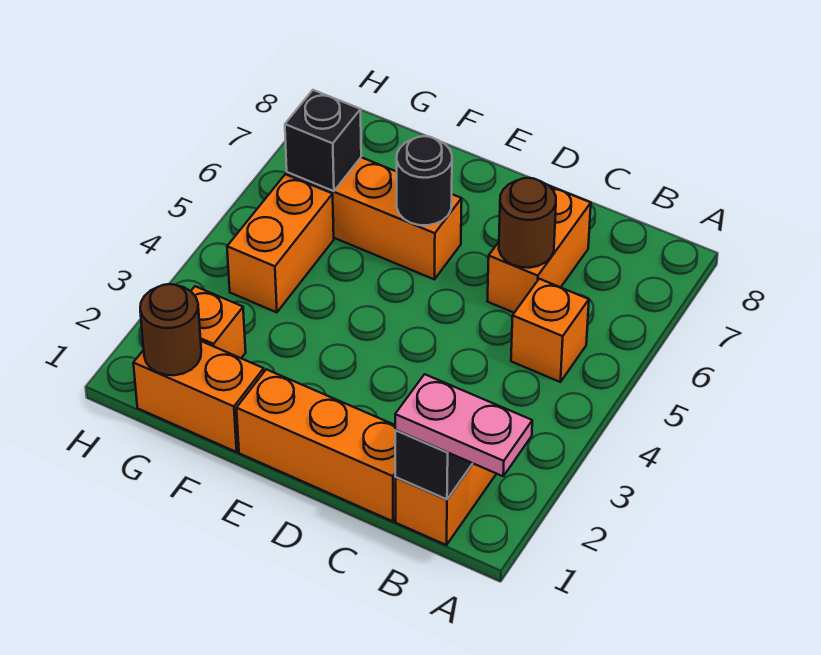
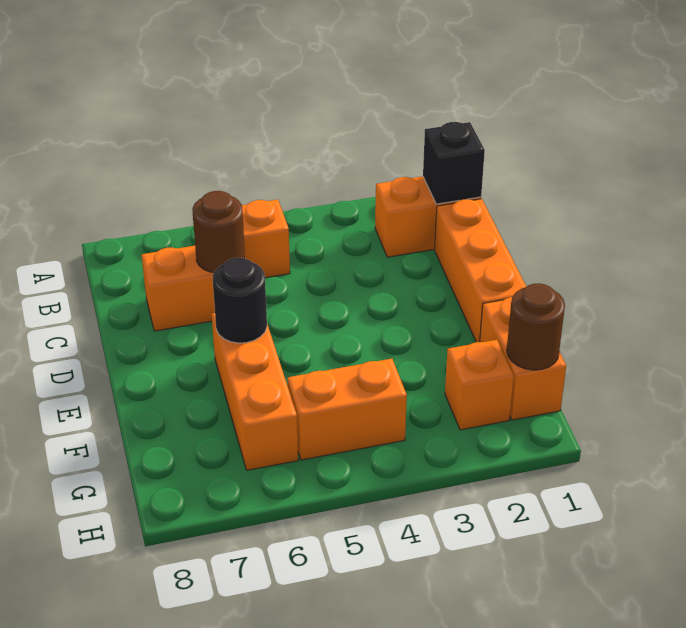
pink 1x2 plate [395,374,532,476] -> none
black 1x1 brick [285,90,361,191] -> none

